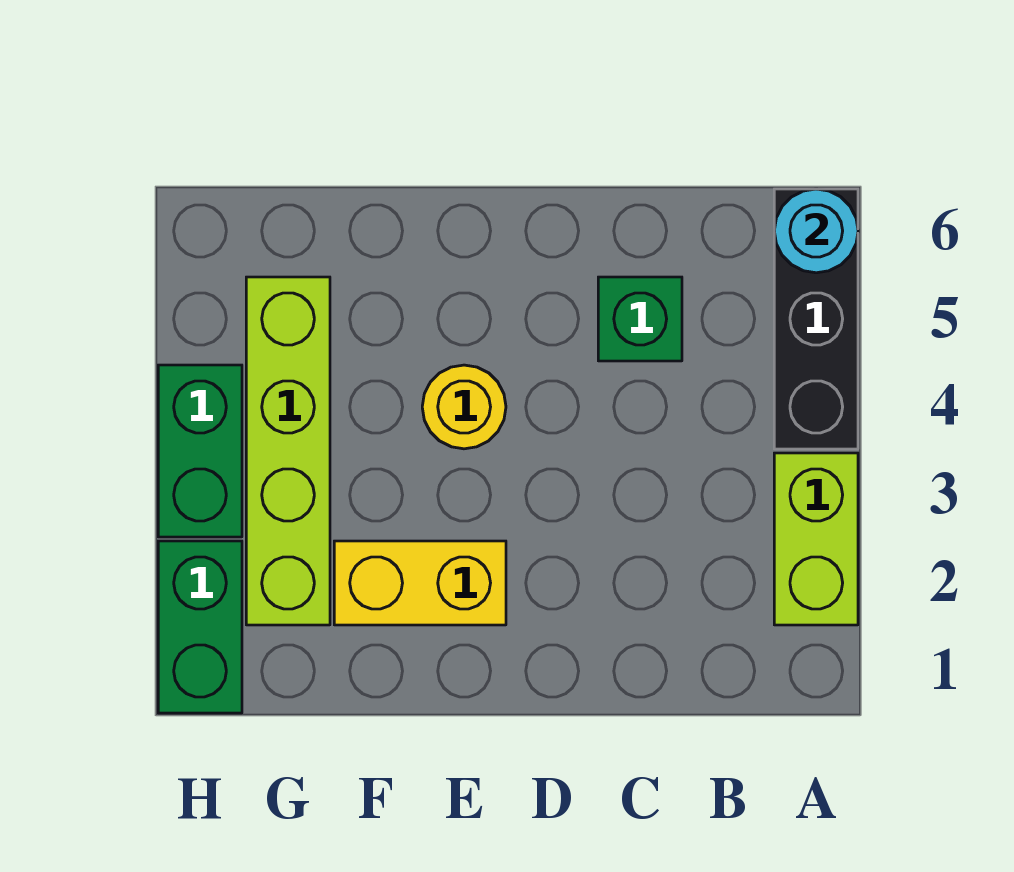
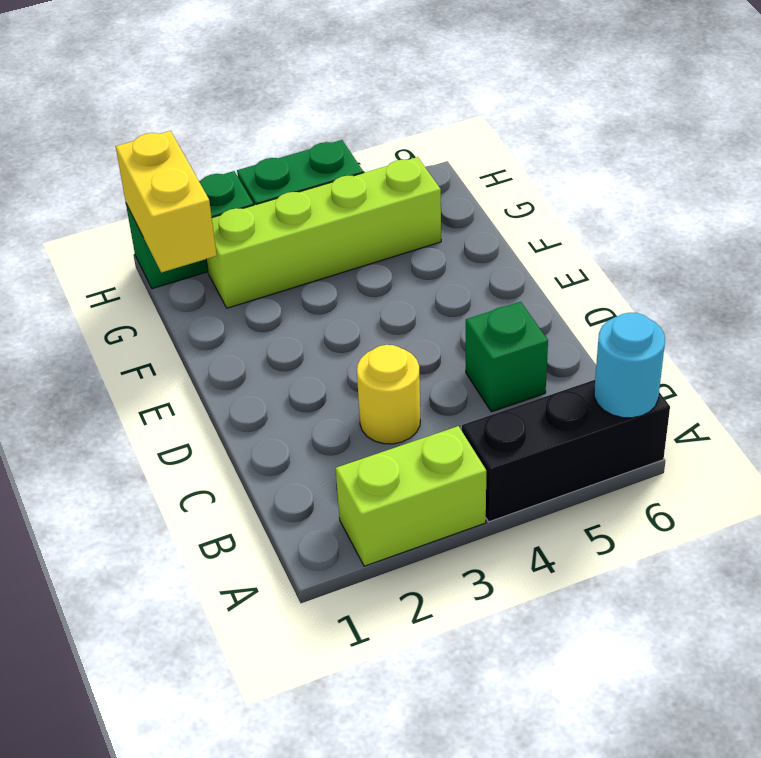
yellow 1x2 brick [334,541,506,625] -> yellow 1x2 brick moved to [116,131,217,273]
yellow 1x1 round brick [422,365,506,449] -> yellow 1x1 round brick moved to [357,345,420,444]

